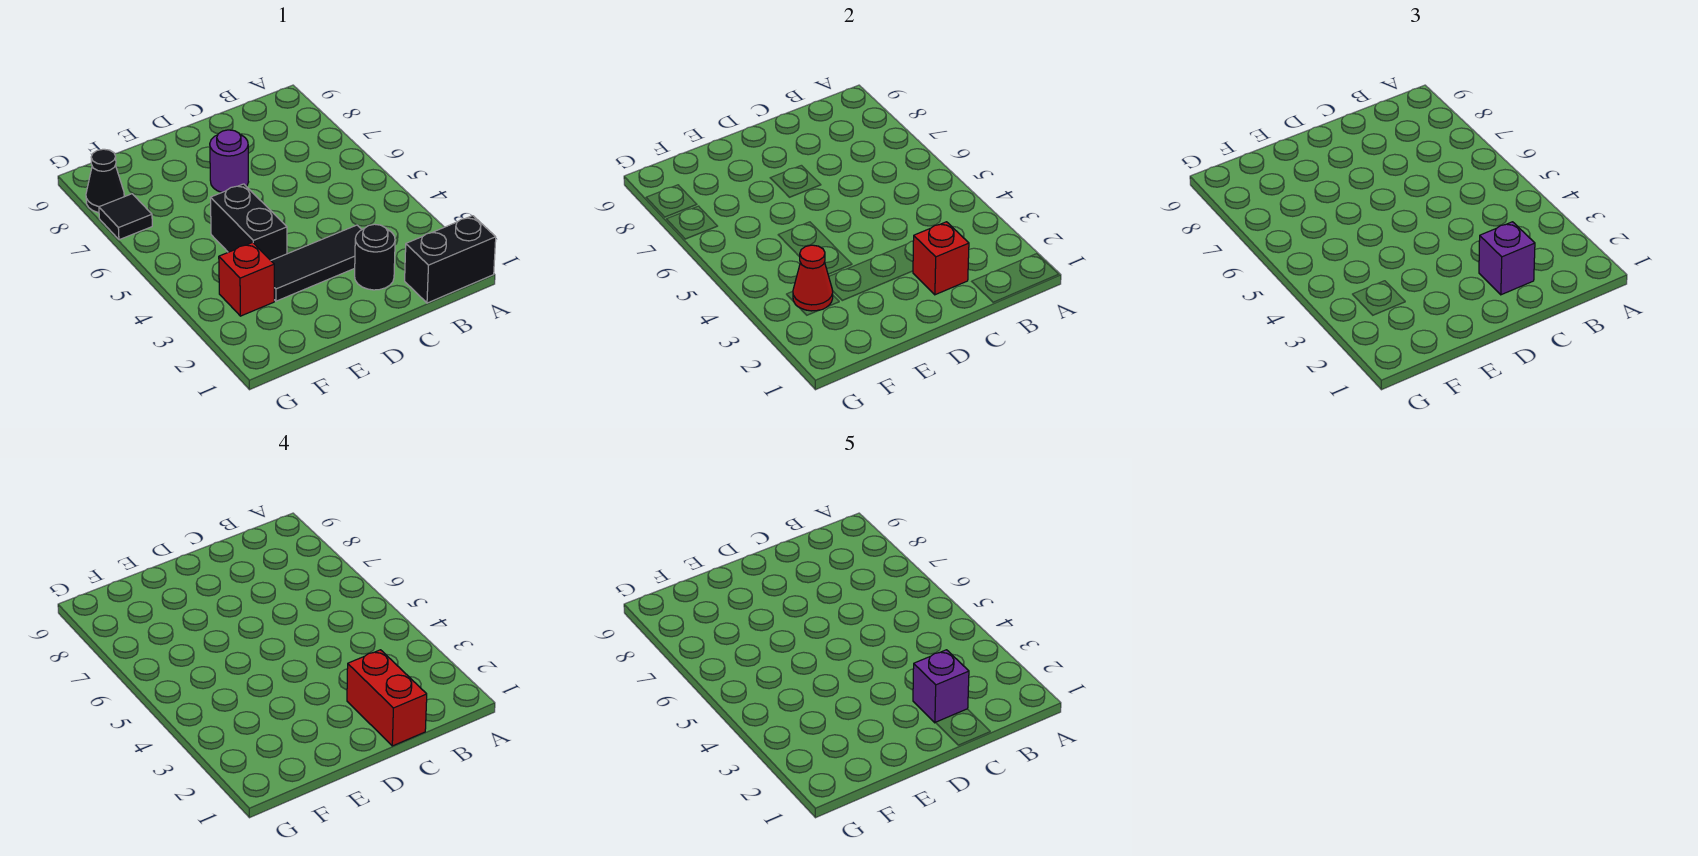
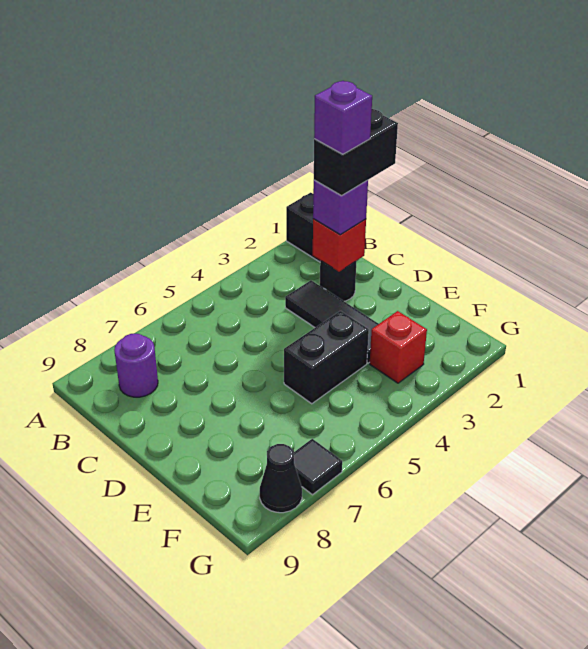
red 1x2 brick [347,650,427,746] -> black 1x2 brick [314,109,398,196]
purple 1x1 round brick [210,130,248,193] -> purple 1x1 round brick moved to [114,334,158,397]
red 1x1 cone [793,245,833,311] -> none

